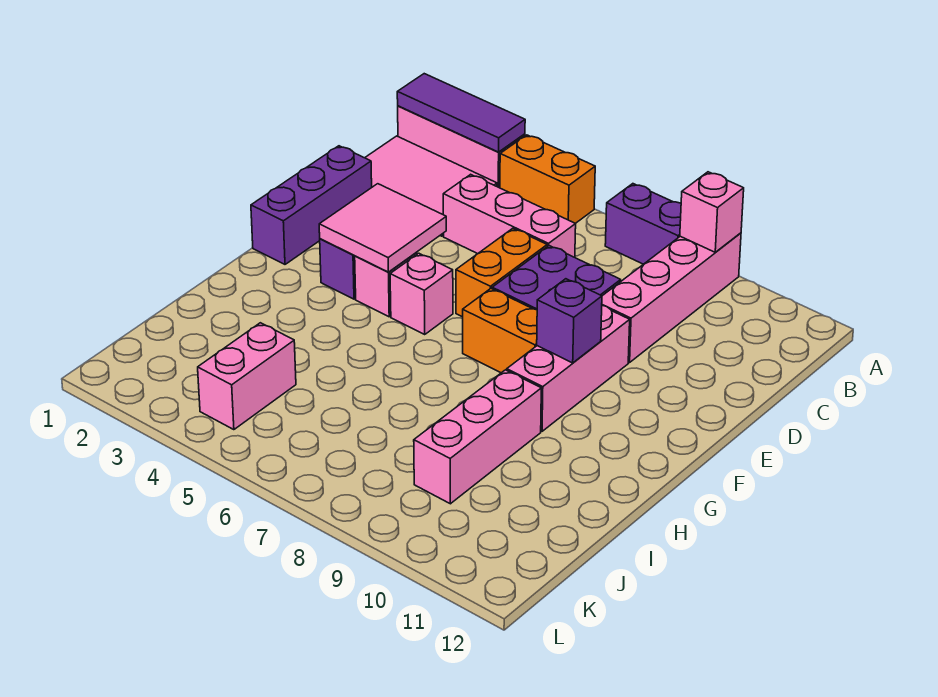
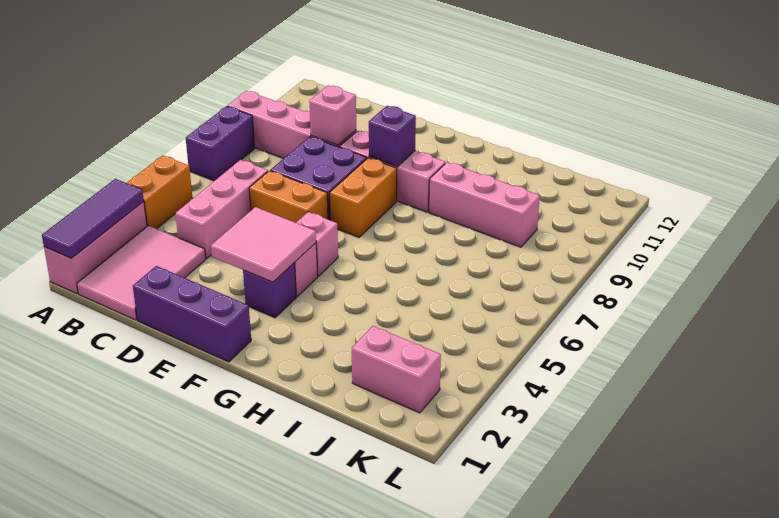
pink 1x1 brick [680,172,744,252] -> pink 1x1 brick moved to [309,85,356,145]
pink 1x2 brick [198,323,296,430] -> pink 1x2 brick moved to [352,326,441,413]

